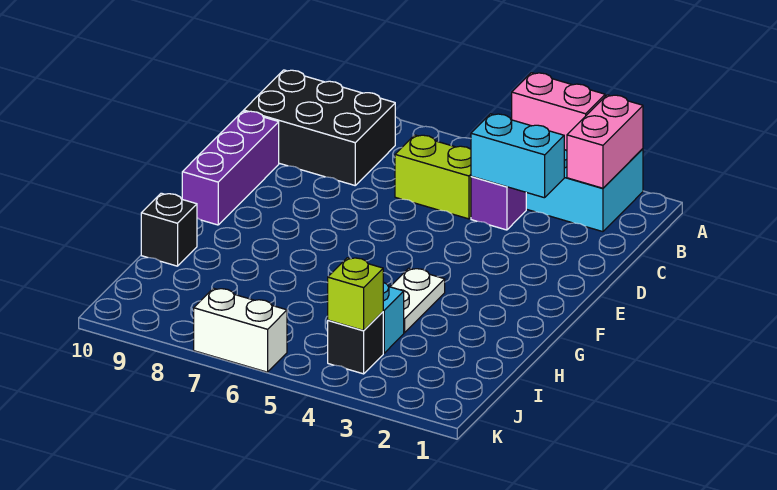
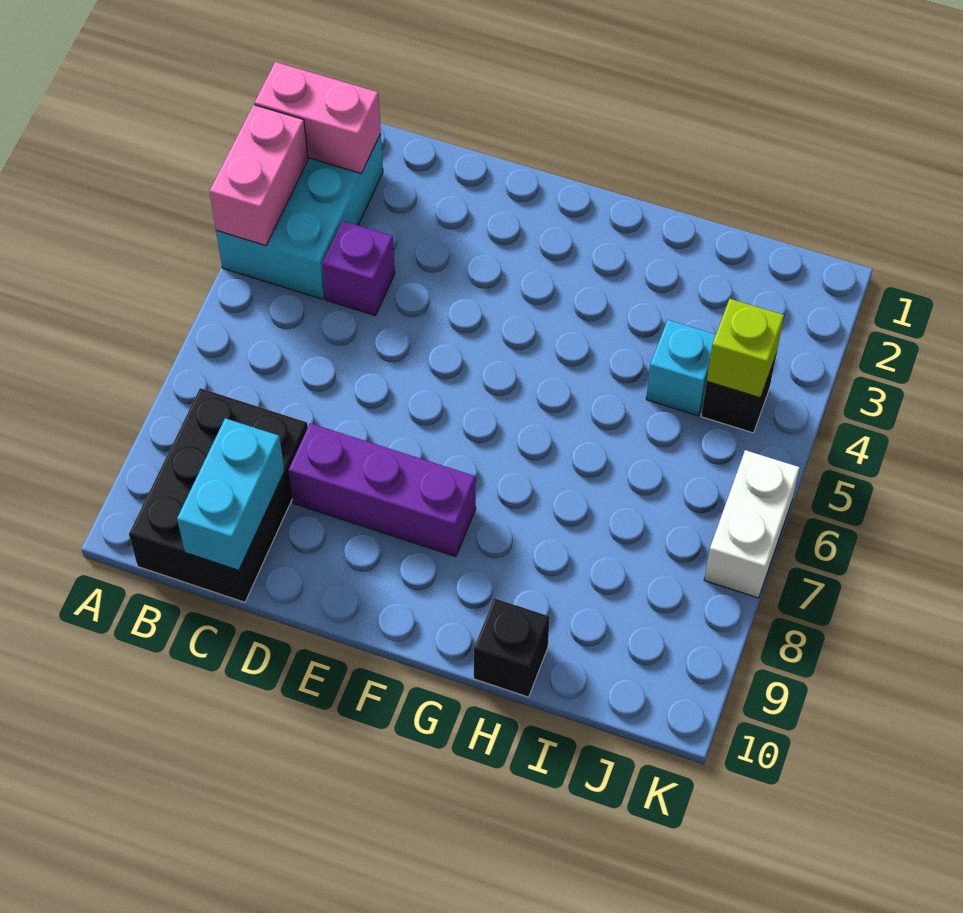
cyan 1x2 brick [471,114,564,198] -> cyan 1x2 brick moved to [177,418,284,570]
lime 1x2 brick [395,135,471,219] -> none
purple 1x3 brick [182,111,279,225] -> purple 1x3 brick moved to [288,423,476,557]
white 1x2 plate [390,268,445,333] -> none

